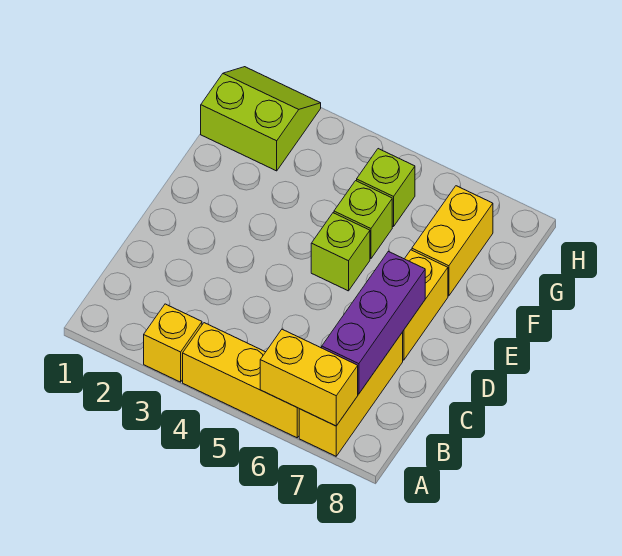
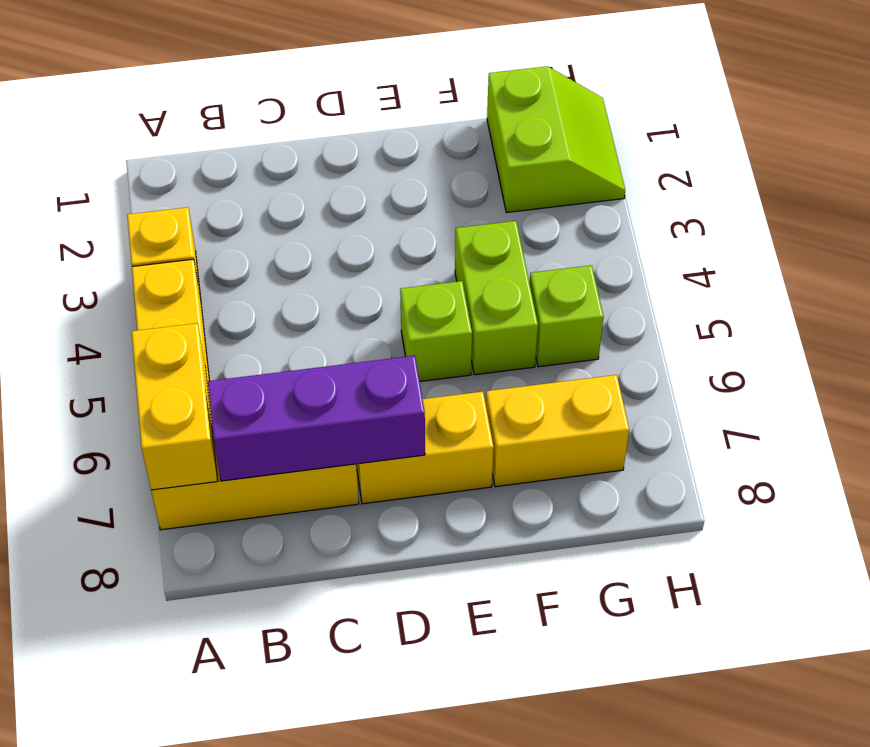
lime 1x1 brick [334,181,392,259] -> lime 1x2 brick [455,221,538,375]

